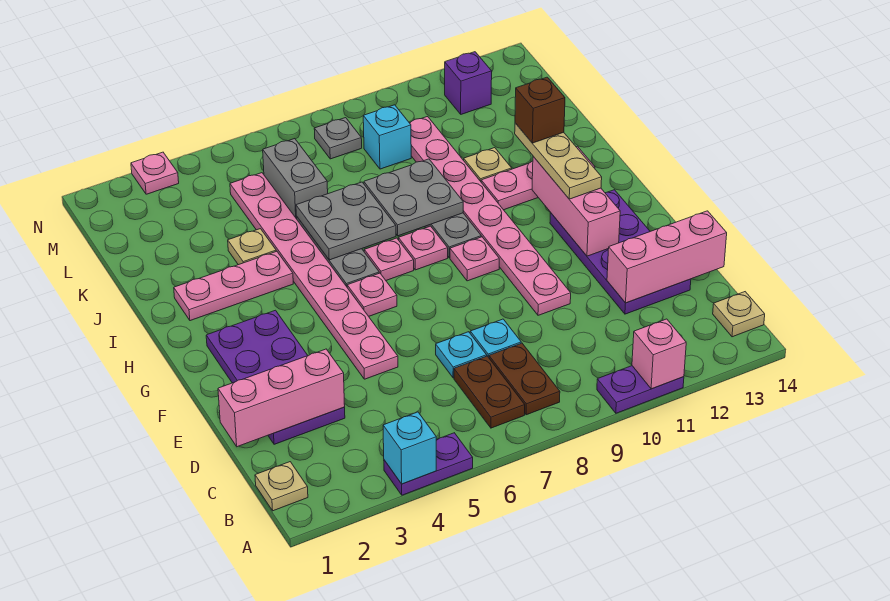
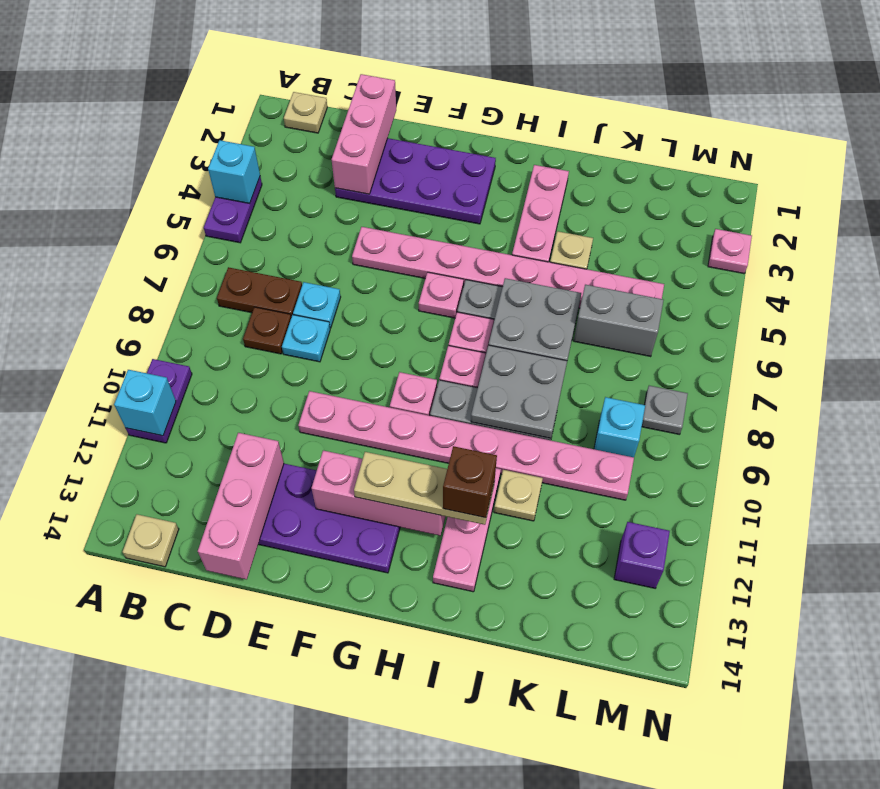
pink 1x1 brick [632,319,686,389] -> cyan 1x1 brick [114,370,176,436]
brown 1x2 plate [489,343,560,415] -> brown 1x1 plate [243,307,291,354]

